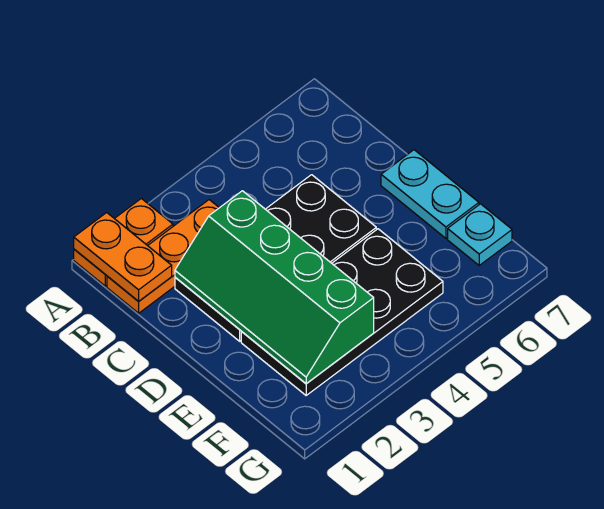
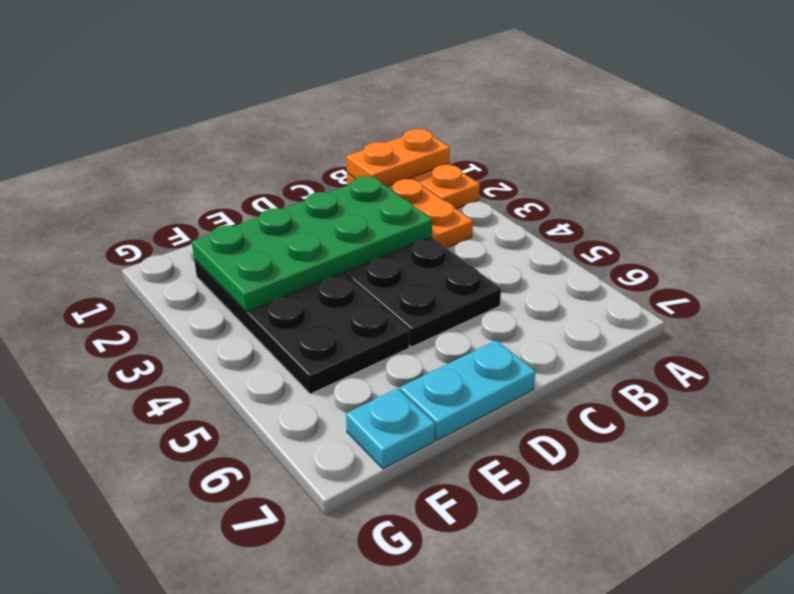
green 2x4 slope [175,191,374,384] -> green 2x4 plate [192,176,432,312]

